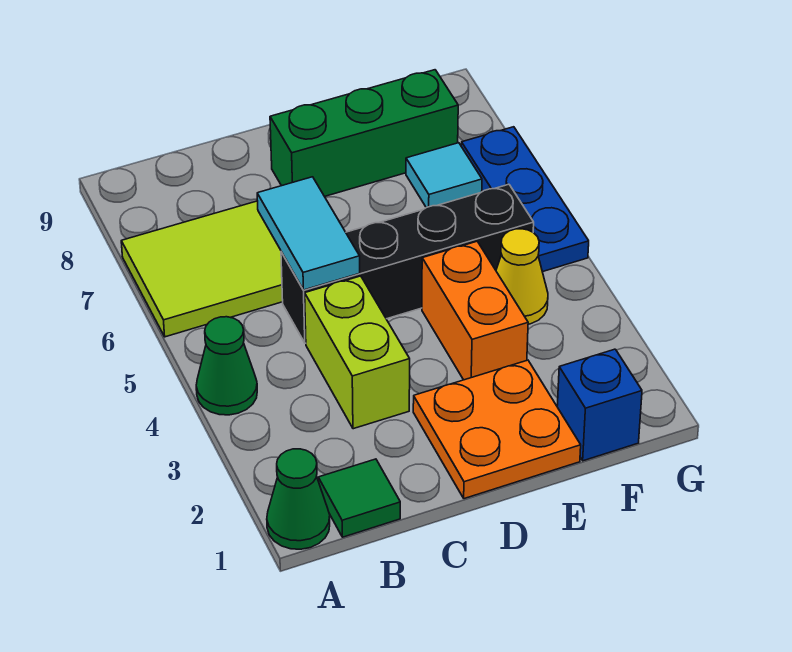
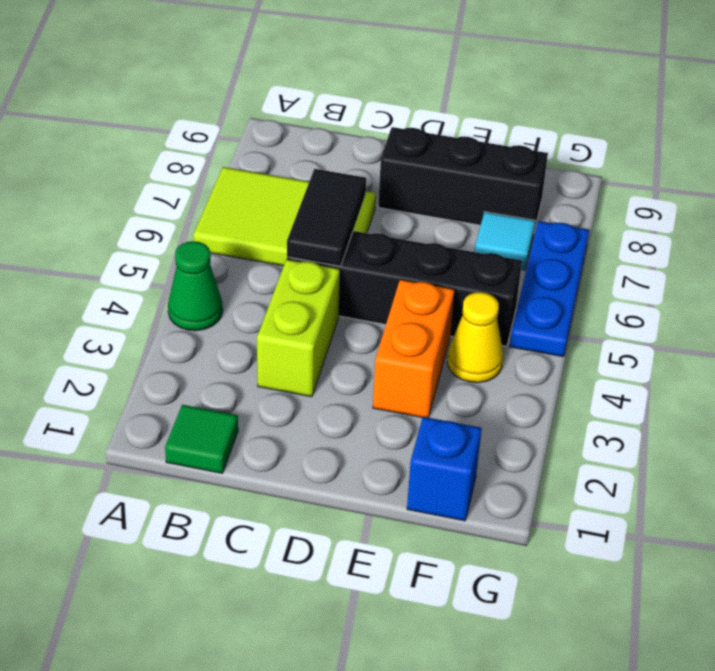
green 1x1 cone [267,449,330,549] -> none
cyan 1x2 tile [257,177,360,290] -> black 1x2 tile [287,169,366,266]
orange 2x2 plate [413,360,581,499] -> none
green 1x3 brick [270,70,458,196] -> black 1x3 brick [378,127,548,231]

